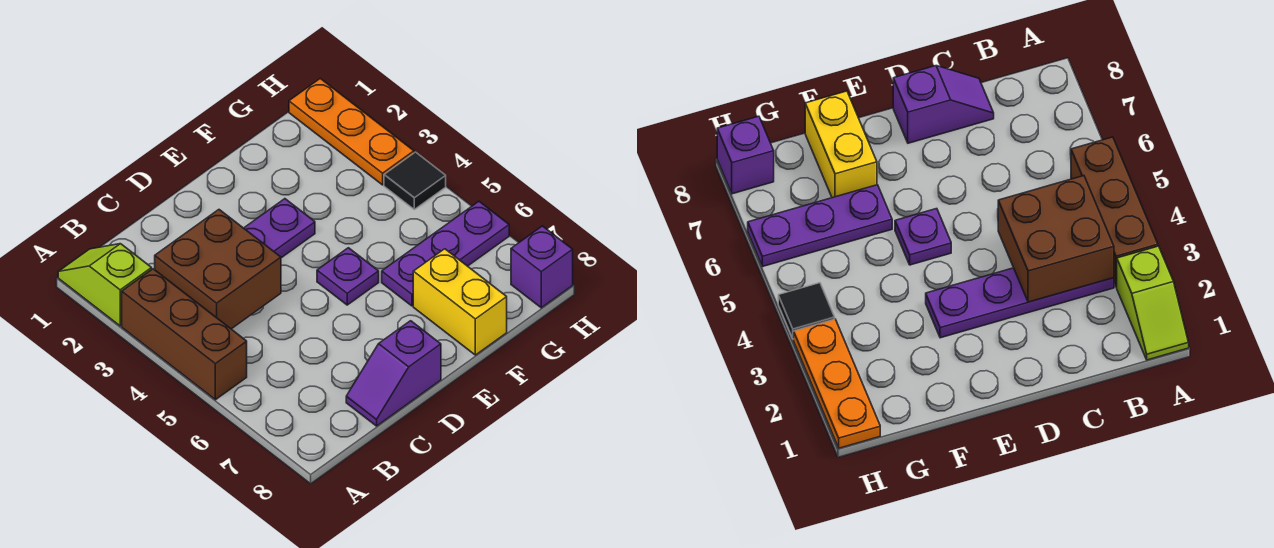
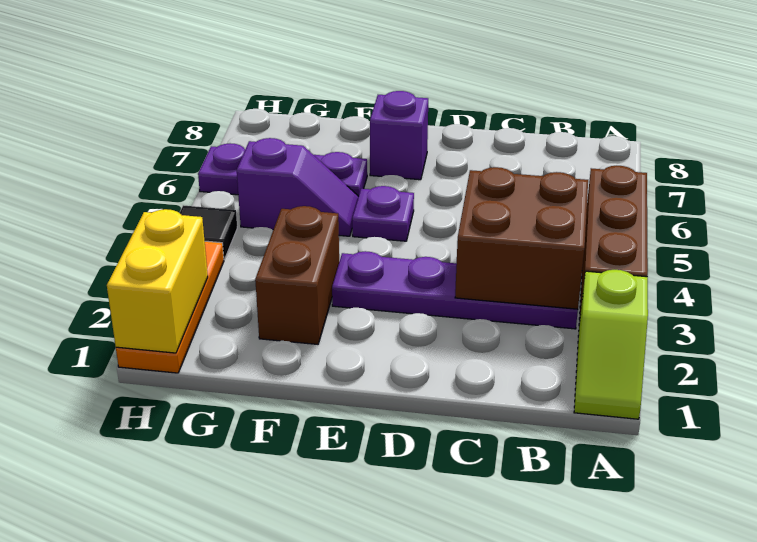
purple 1x2 slope [346,321,441,426] -> purple 1x2 slope moved to [237,138,358,236]
none -> brown 1x2 brick [255,206,339,344]
yellow 1x2 brick [413,249,507,355] -> yellow 1x2 brick moved to [107,209,208,353]
purple 1x1 brick [511,226,573,308] -> purple 1x1 brick moved to [370,91,428,180]

